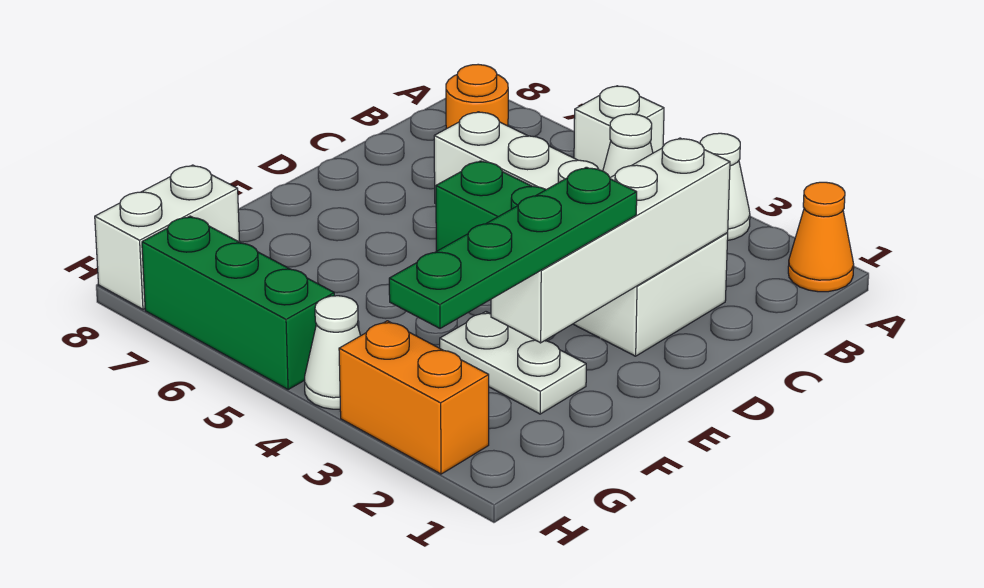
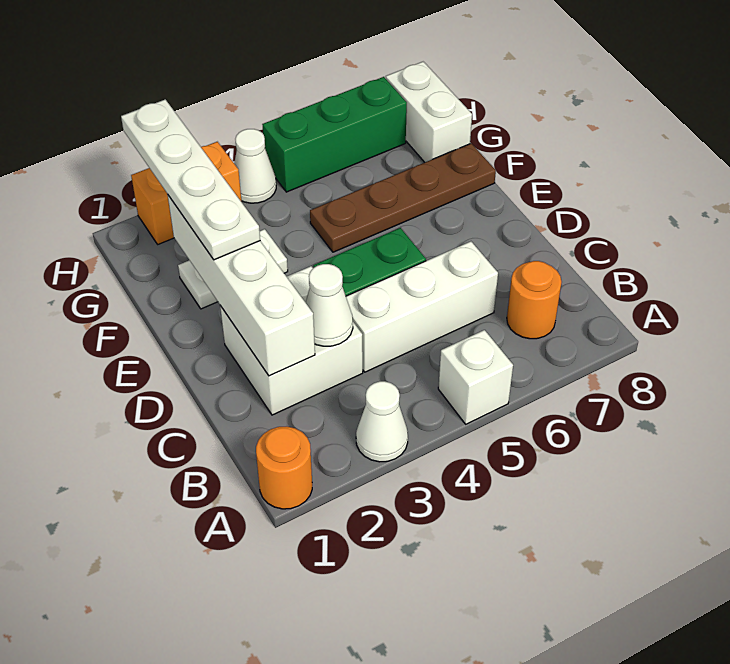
orange 1x1 cone [788,182,854,292] -> orange 1x1 round brick [256,426,312,509]
green 1x4 plate [389,167,637,328] -> white 1x4 plate [121,99,260,260]
none -> brown 1x4 plate [310,143,496,252]

